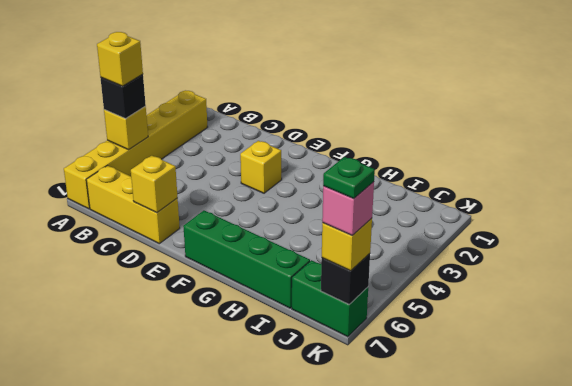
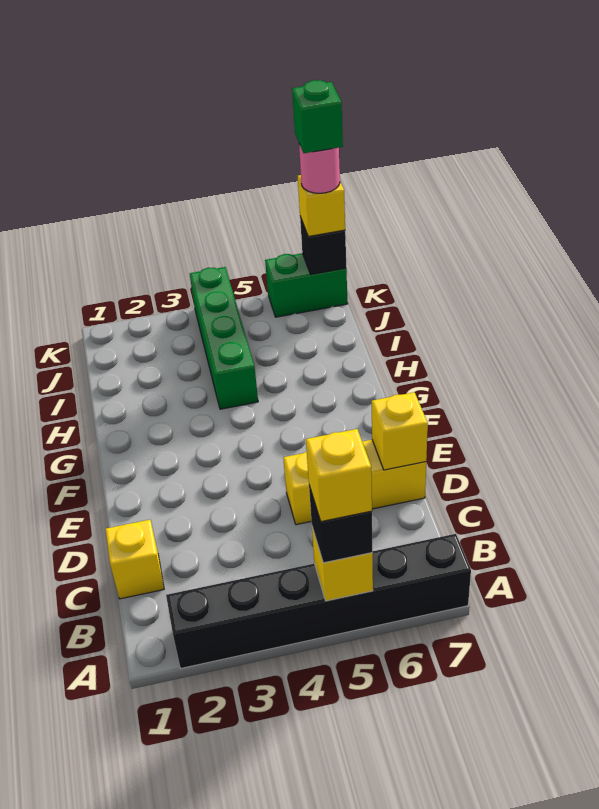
yellow 1x6 brick [64,91,207,209] -> black 1x6 brick [166,534,471,668]
yellow 1x3 brick [86,166,180,244] -> yellow 1x3 brick turned to [283,440,426,525]
yellow 1x1 brick [240,141,282,193] -> yellow 1x1 brick moved to [105,520,164,599]
green 1x4 brick [183,211,310,308] -> green 1x4 brick moved to [190,267,258,409]
green 1x2 brick [292,260,368,337] -> green 1x2 brick turned to [265,253,348,317]
pink 1x1 brick [322,182,374,235] -> pink 1x1 round brick [299,144,340,193]
green 1x1 plate [323,157,375,198] -> green 1x1 brick [292,80,343,153]

